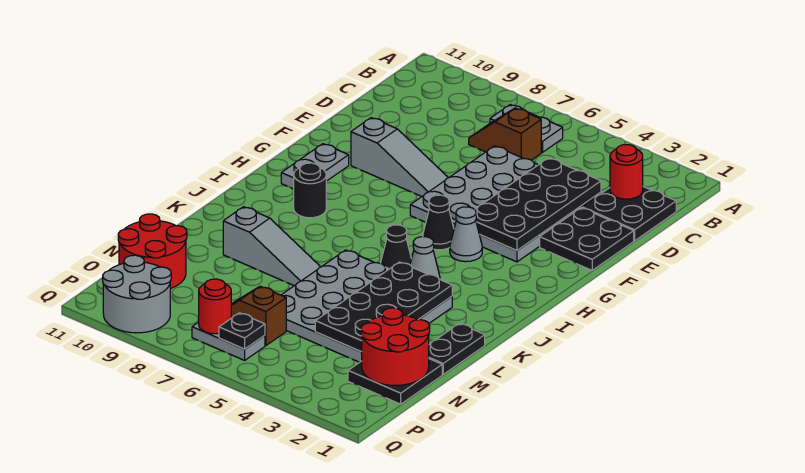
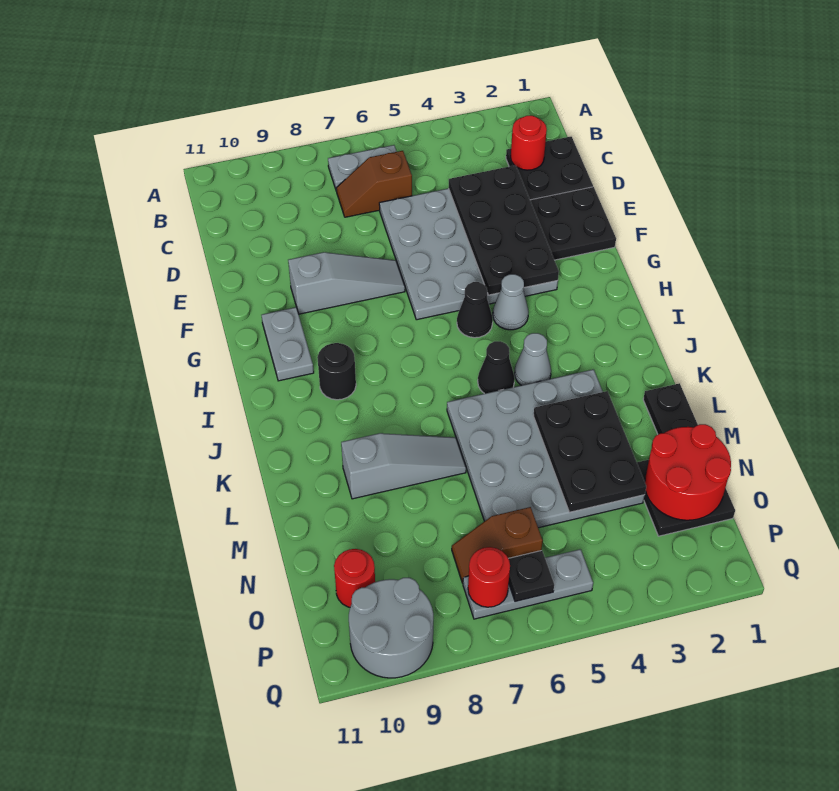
black 2x4 plate [315,262,452,352] -> black 2x3 plate [533,391,646,512]
red 2x2 round brick [118,214,187,289] -> red 1x1 round brick [334,549,375,607]
grey 1x2 plate [192,322,265,360] -> grey 1x3 plate [463,549,593,619]

